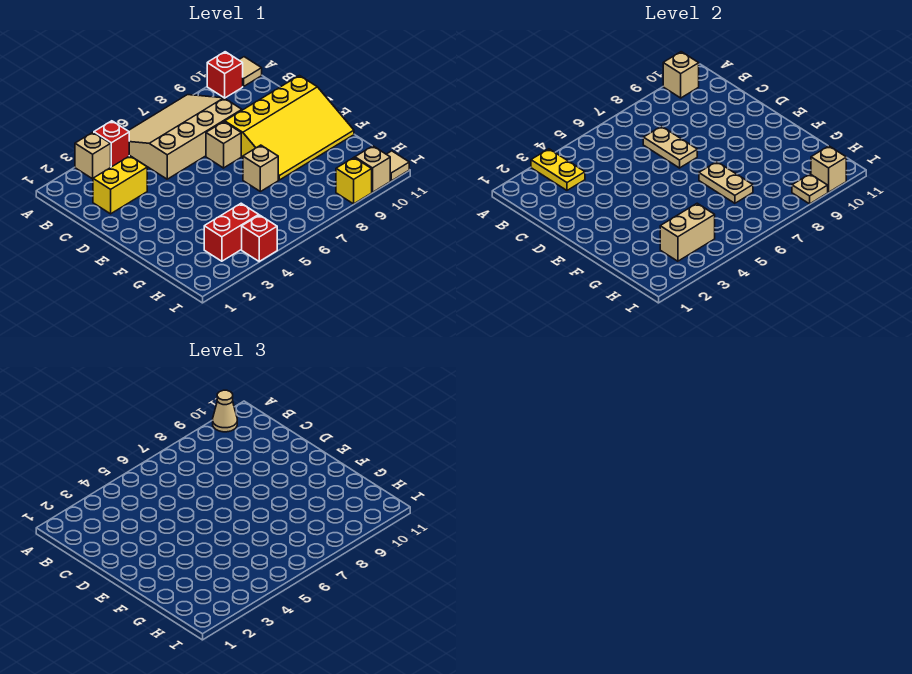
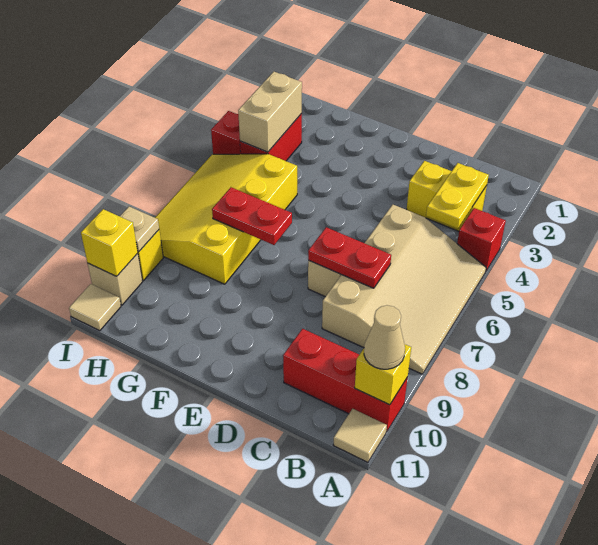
tan 1x1 brick [75,133,111,179] -> none
yellow 1x2 plate [531,149,585,190] -> yellow 1x2 plate turned to [426,163,489,229]
red 1x1 brick [207,52,243,98] -> red 1x3 brick [283,329,408,432]
tan 1x1 brick [663,52,699,98] -> yellow 1x1 brick [355,345,411,405]
yellow 1x2 brick [93,156,147,214] -> yellow 1x2 brick turned to [406,161,487,231]
tan 1x2 plate [643,126,697,168] -> red 1x2 plate [308,227,391,288]
yellow 3x4 slope [225,76,354,180] -> yellow 3x4 slope moved to [155,154,297,284]
tan 1x1 brick [243,145,278,192] -> none
tan 1x2 plate [699,162,753,203] -> red 1x2 plate [212,187,292,245]
tan 1x1 brick [811,146,846,192] -> yellow 1x1 brick [81,209,138,276]

